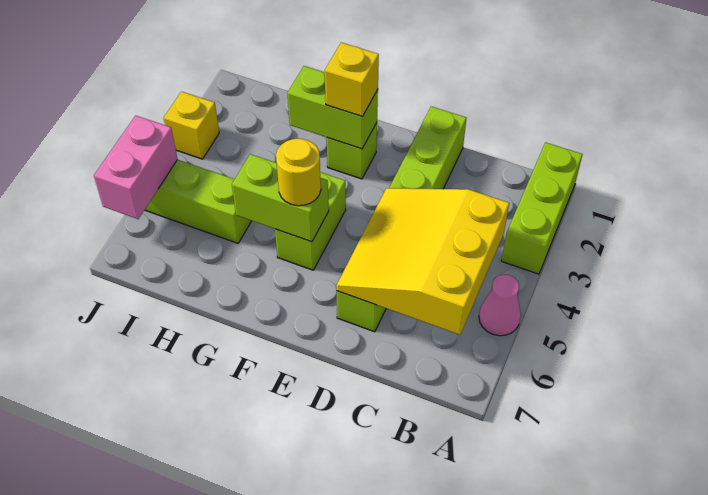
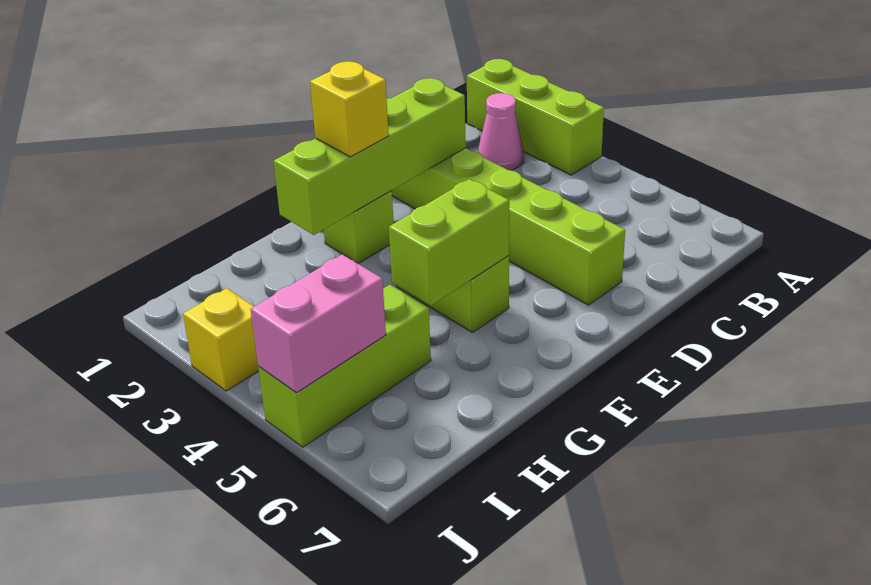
pink 1x1 cone [479,274,521,336] -> pink 1x1 cone moved to [478,93,524,170]
yellow 3x3 slope [336,188,509,335] -> none
lime 1x2 brick [287,66,378,149] -> lime 1x4 brick [274,78,466,235]
yellow 1x1 round brick [276,139,321,206] -> none
pink 1x2 brick [94,116,178,219] -> pink 1x2 brick turned to [250,254,386,393]

